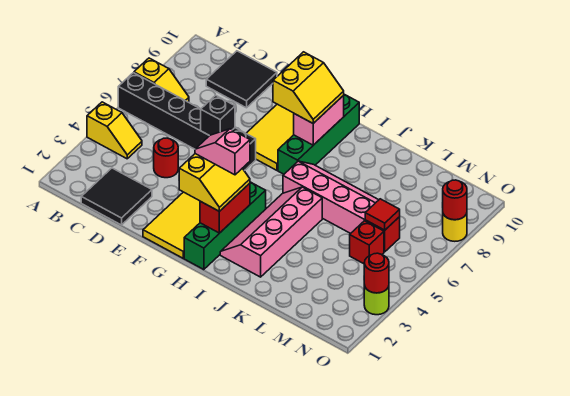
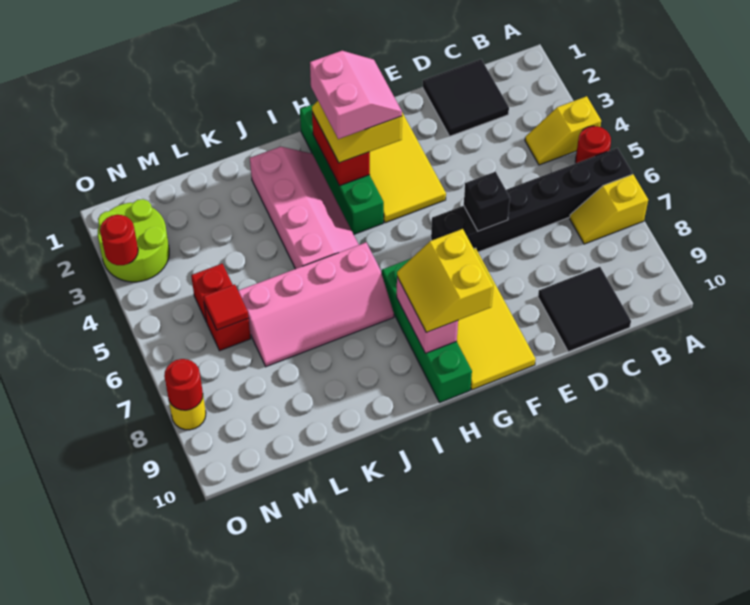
red 1x1 round brick [154,138,178,178] -> red 1x1 round brick moved to [575,126,611,163]
pink 1x2 slope [195,129,250,175] -> pink 2x2 slope [310,51,402,139]
lime 1x1 round brick [364,285,389,315] -> lime 2x2 round brick [98,199,169,282]

